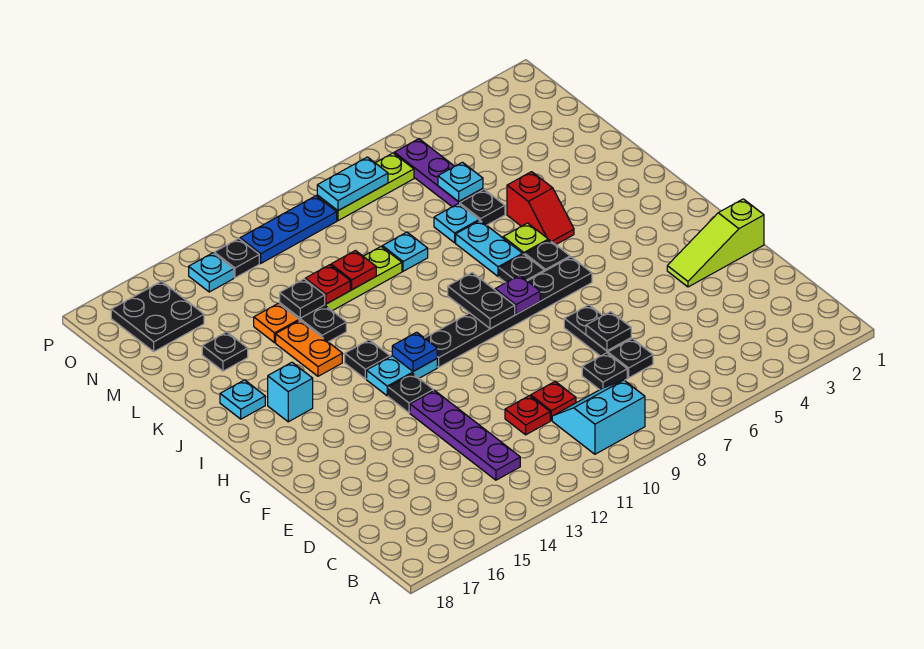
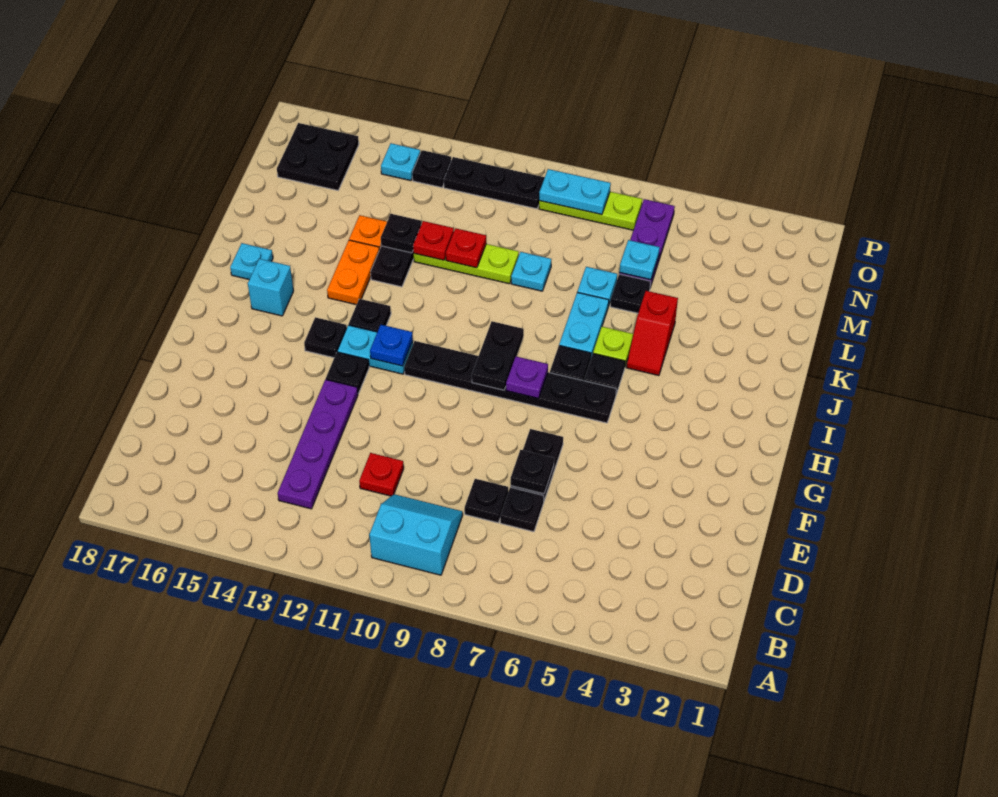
red 1x1 plate [531,382,576,421] -> none
lime 1x3 slope [667,199,764,287] -> none
black 1x1 plate [202,332,248,371] -> black 1x1 plate moved to [304,317,347,358]
blue 1x3 plate [240,196,337,263] -> black 1x3 plate [444,157,545,209]

